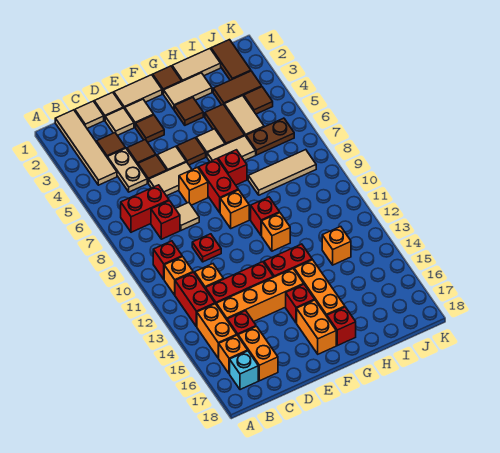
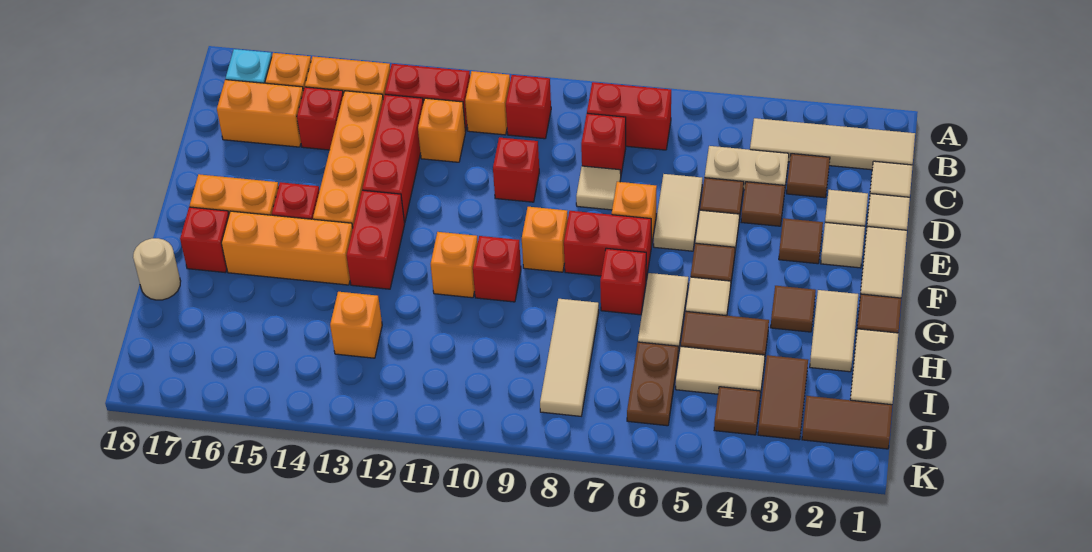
red 1x2 brick [121,185,169,232] -> red 1x2 brick turned to [587,82,671,150]
red 1x1 plate [192,234,221,262] -> red 1x1 brick [493,137,539,202]
none -> tan 1x1 round brick [133,238,181,300]

